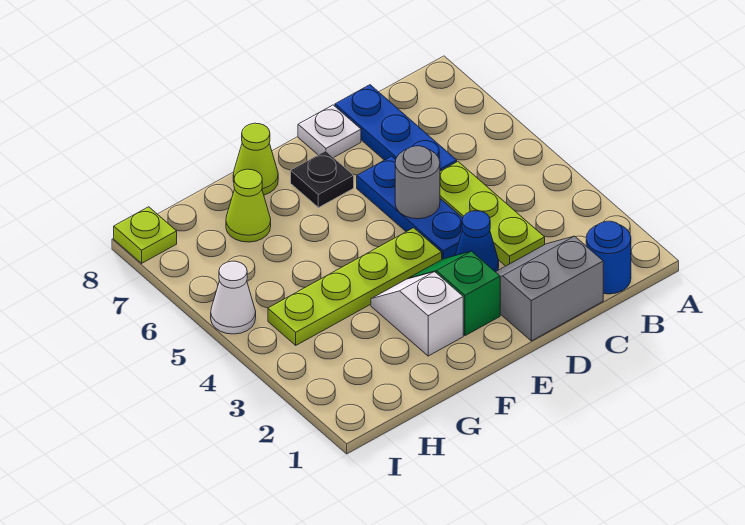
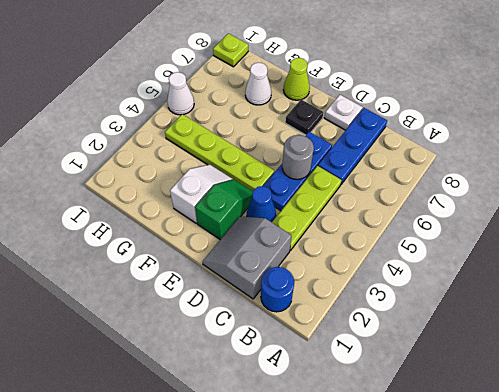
grey 2x2 slope [496,236,603,341] -> grey 2x2 slope turned to [203,217,292,299]
lime 1x1 cone [226,169,271,242] -> white 1x1 cone [245,63,271,105]

